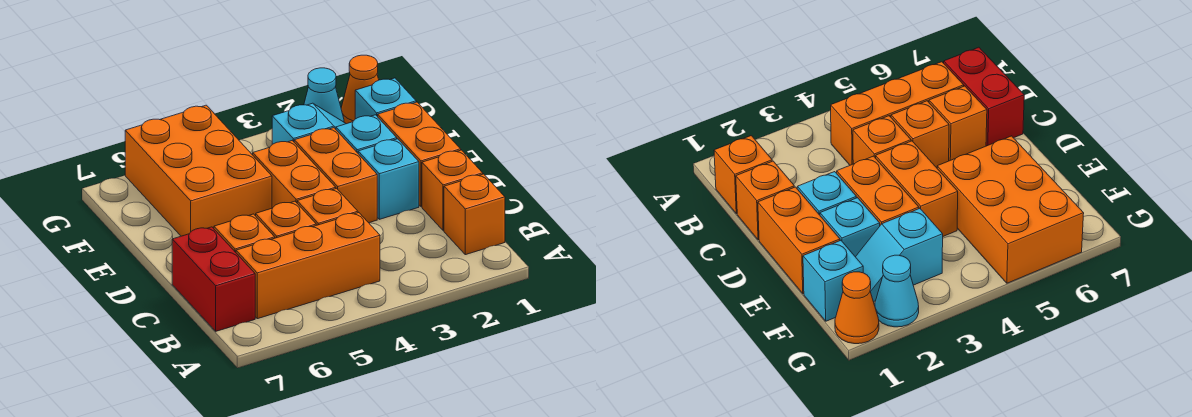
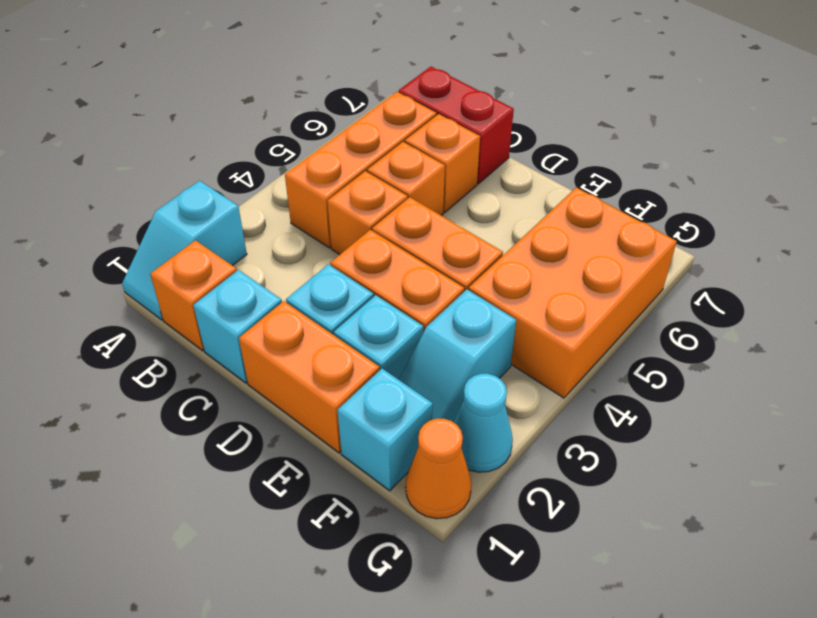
none -> cyan 1x2 slope [122,181,247,320]
orange 1x1 brick [422,150,483,231] -> cyan 1x1 brick [193,270,282,383]
orange 2x3 brick [125,105,272,236] -> orange 2x3 brick turned to [469,187,677,398]

